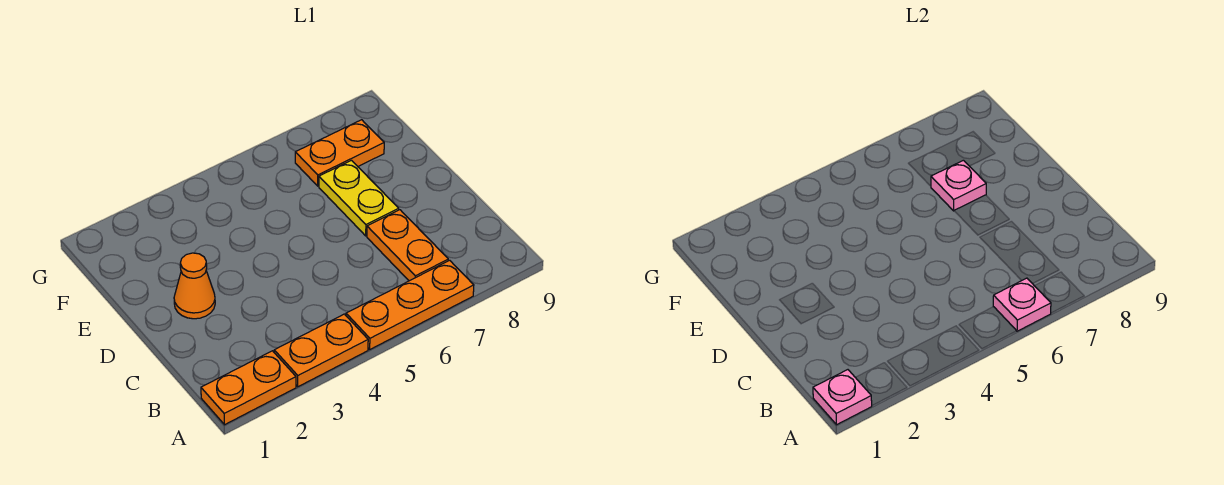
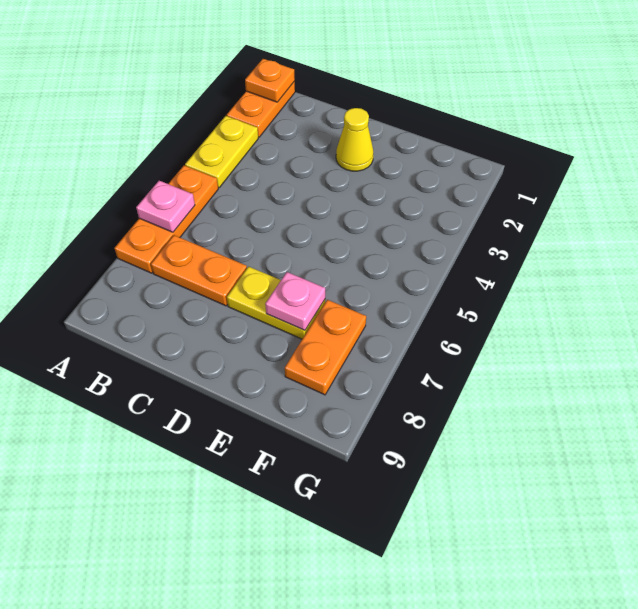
pink 1x1 plate [813,370,872,425] -> orange 1x1 plate [245,59,295,102]
orange 1x2 plate [274,314,368,387] -> yellow 1x2 plate [185,116,258,188]
orange 1x1 cone [174,253,215,319] -> yellow 1x1 cone [336,108,373,171]

